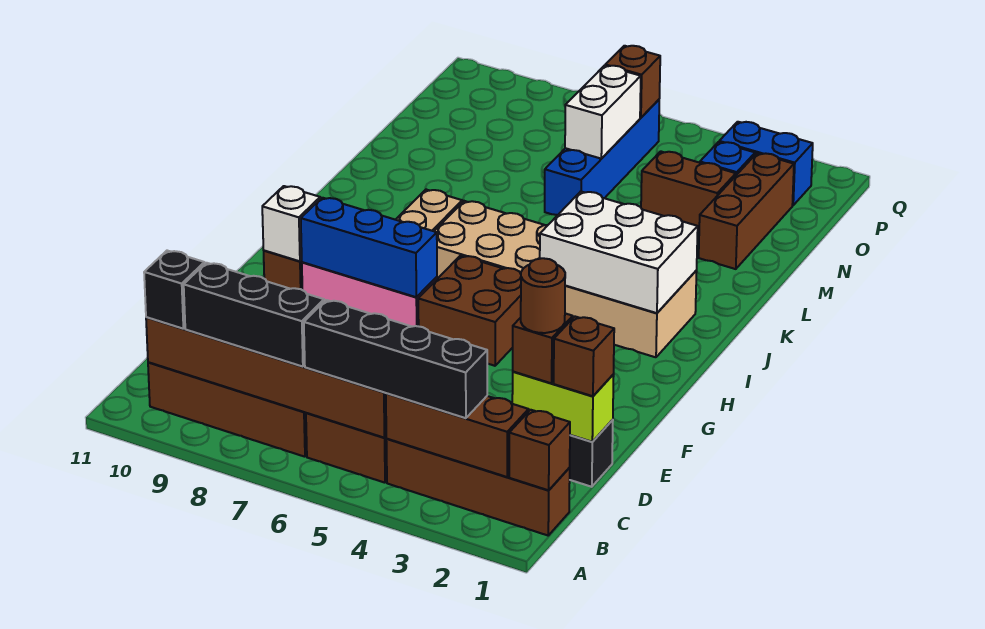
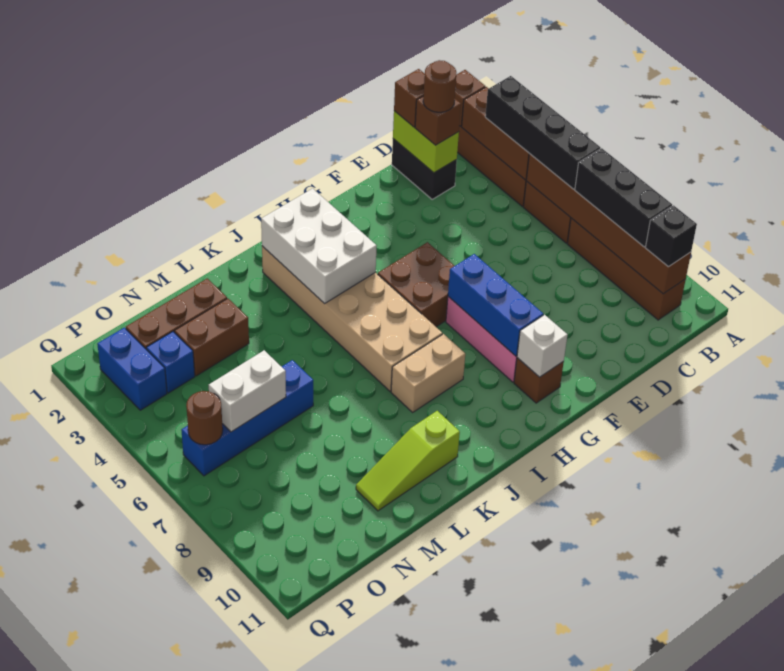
none -> lime 1x3 slope [356,411,460,511]
brown 1x2 brick [641,151,736,231] -> brown 1x2 brick turned to [175,299,249,376]
brown 1x1 brick [605,46,660,118] -> brown 1x1 round brick [186,391,223,445]

